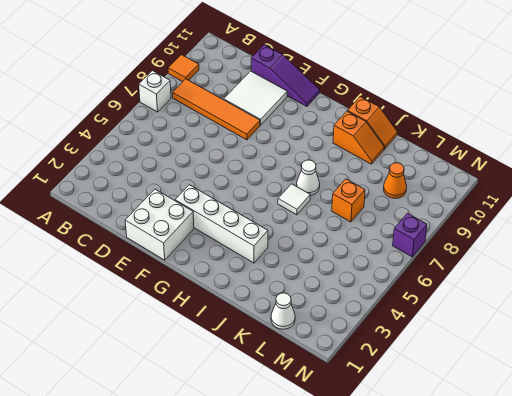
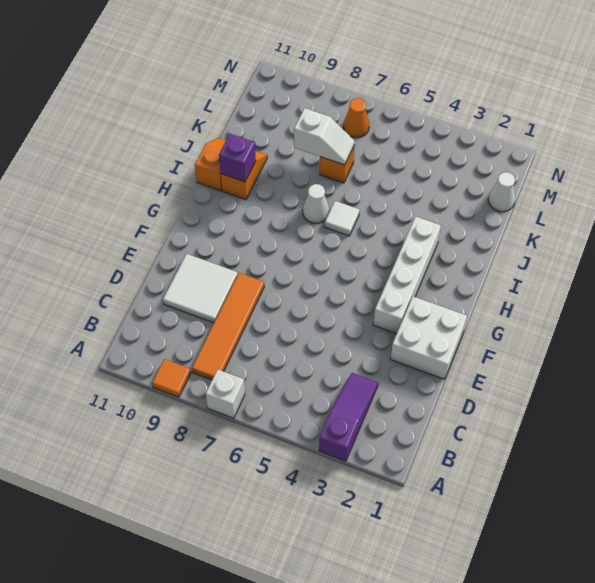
purple 1x3 slope [251,45,320,106] -> purple 1x3 slope moved to [319,373,378,461]
none -> white 1x2 slope [294,108,355,165]
orange 1x1 cone [384,163,407,198] -> orange 1x1 cone moved to [344,98,369,138]
purple 1x1 brick [393,213,427,257] -> purple 1x1 brick moved to [219,134,256,182]

